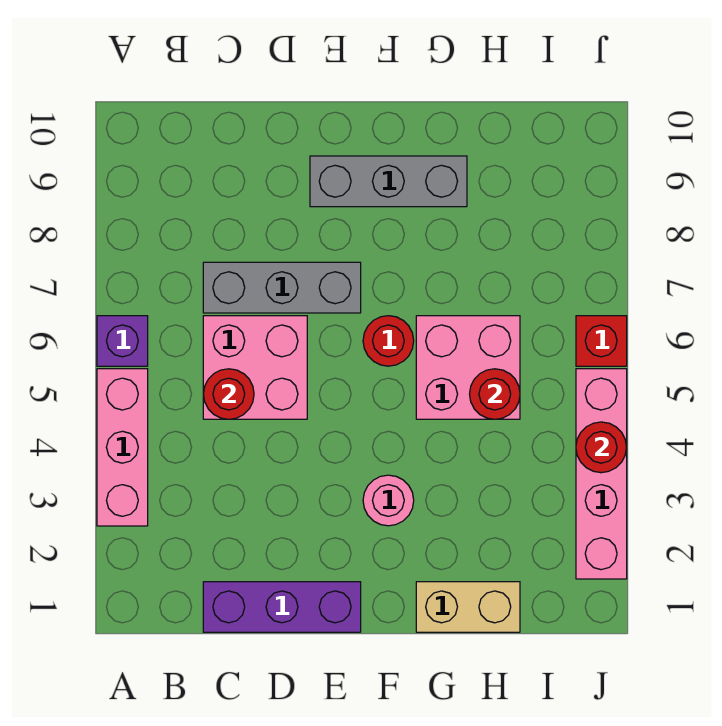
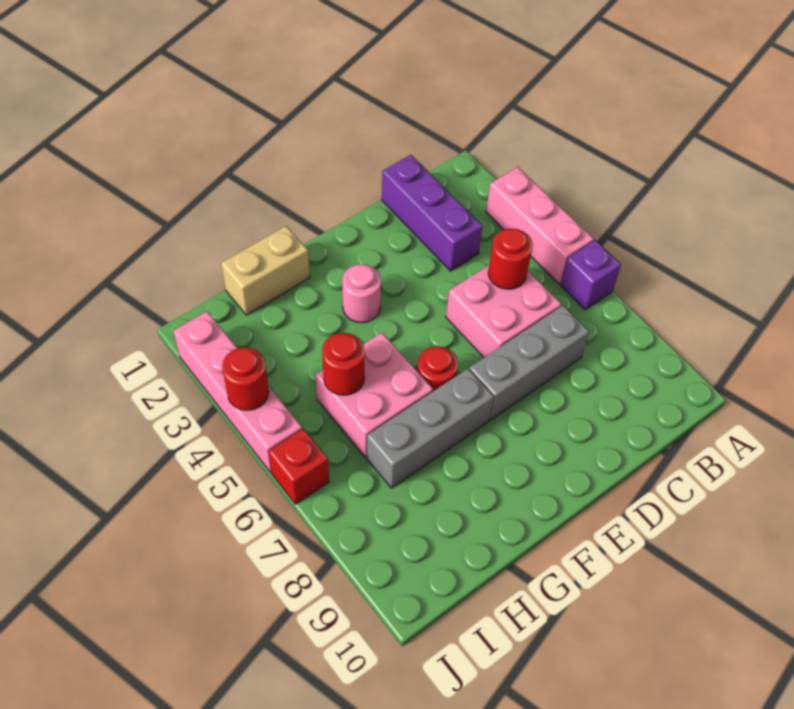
purple 1x3 brick [203,582,361,632] -> purple 1x3 brick turned to [382,155,483,271]
grey 1x3 brick [310,156,467,207] -> grey 1x3 brick moved to [367,369,494,488]

